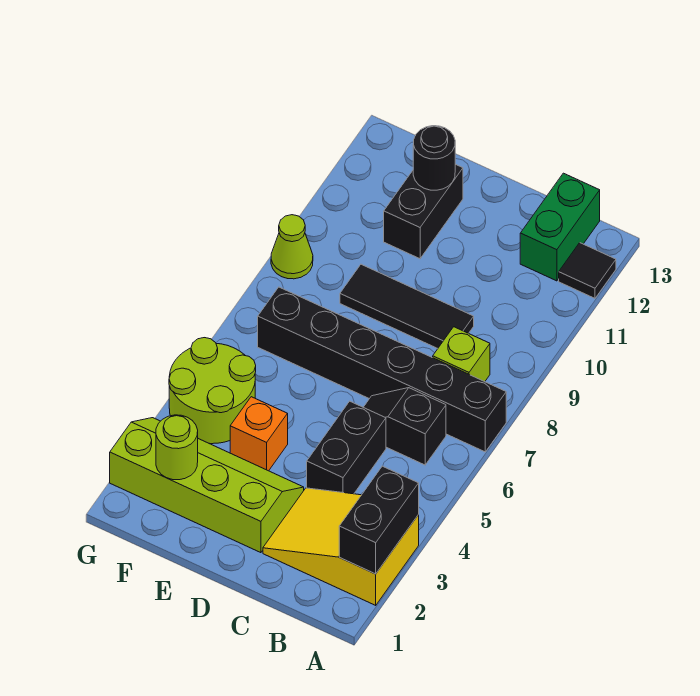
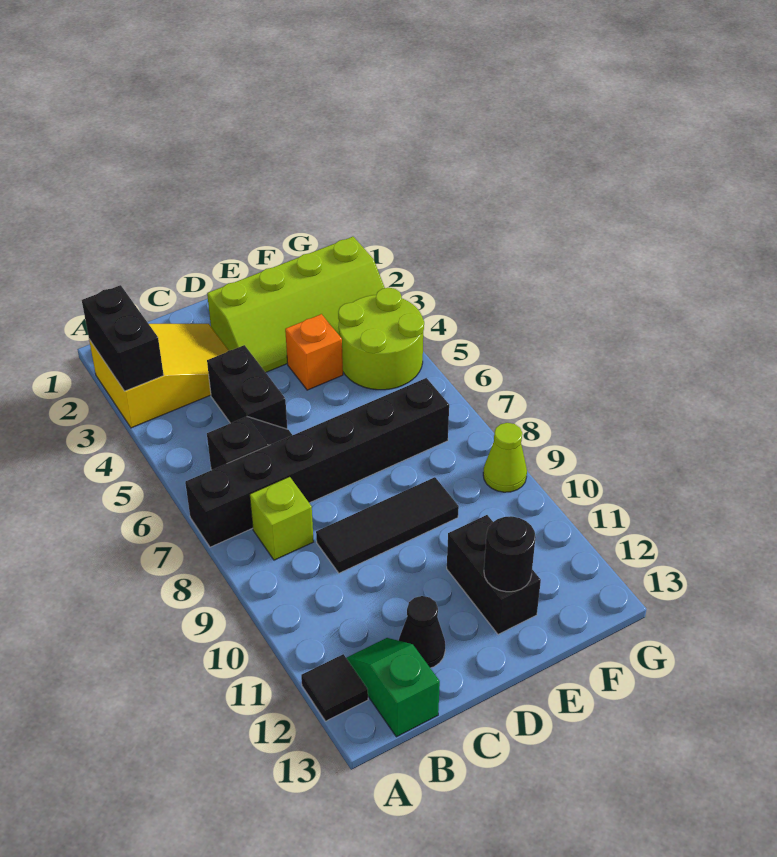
green 1x2 brick [520,173,600,281] -> green 1x2 slope [347,638,440,737]
none -> black 1x1 cone [398,596,445,668]
lime 1x1 round brick [156,415,198,480] -> none

